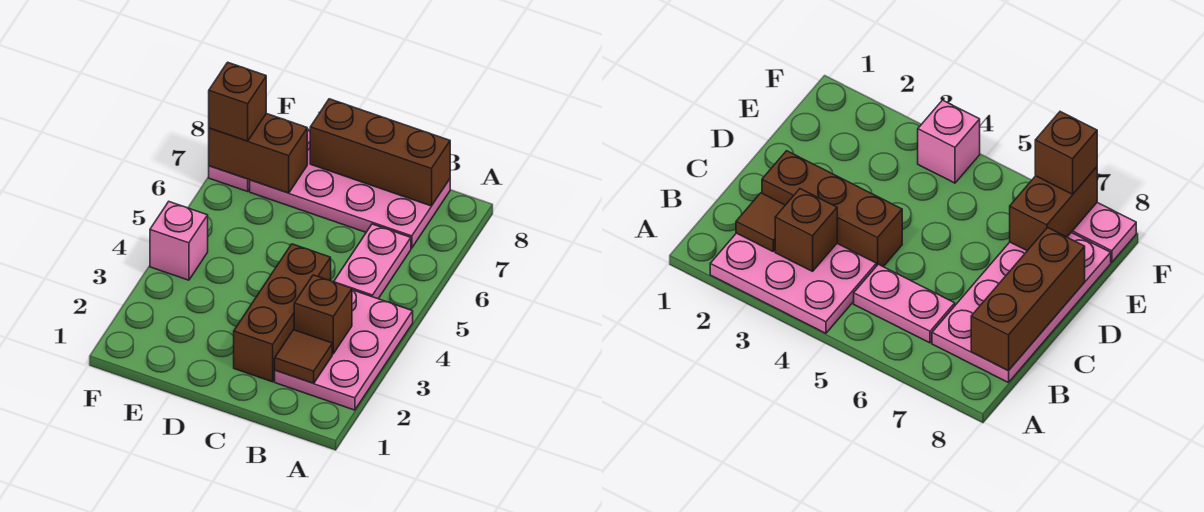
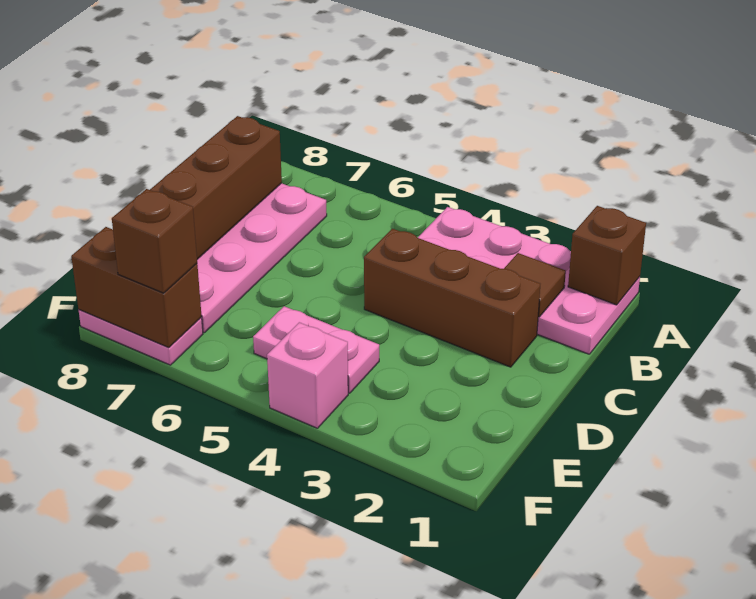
pink 2x3 plate [275,290,413,410] -> pink 2x4 plate [418,207,640,354]
brown 1x1 brick [294,275,352,354] -> brown 1x1 brick moved to [568,206,646,305]
pink 1x2 plate [334,224,411,299] -> pink 1x2 plate moved to [253,306,379,393]
brown 1x2 brick [209,114,307,193] -> brown 1x2 brick turned to [71,227,202,348]

